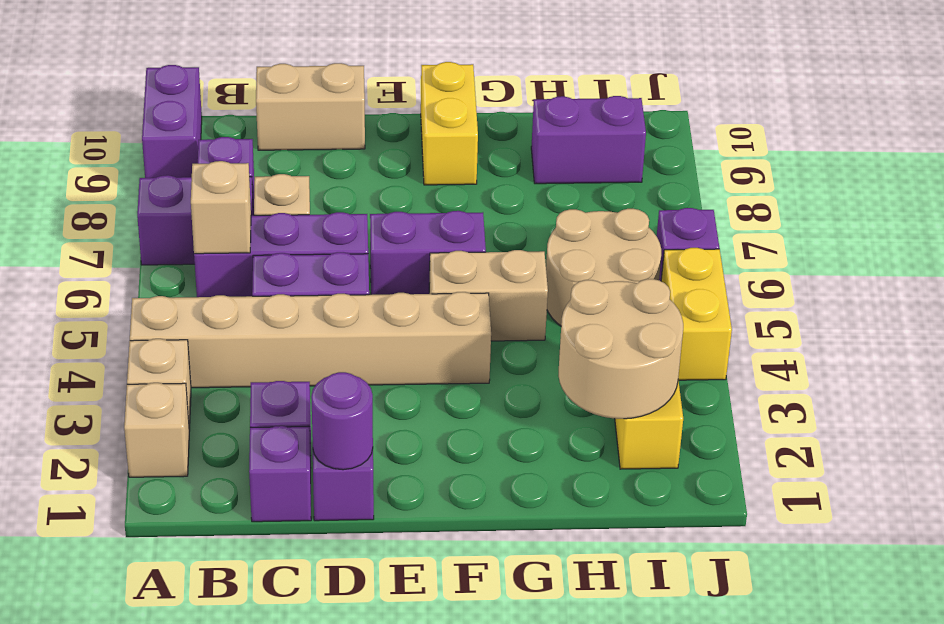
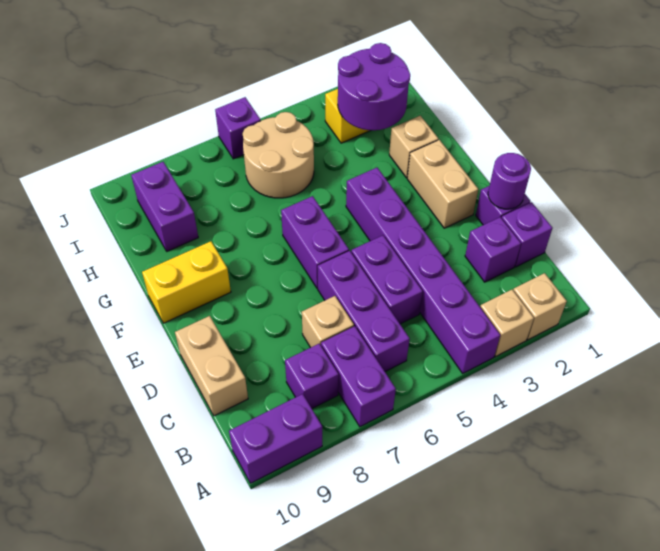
tan 1x6 brick [130,292,491,388] -> purple 1x6 brick [346,168,500,373]
tan 1x1 brick [191,161,251,254] -> tan 1x1 brick moved to [389,116,438,178]
tan 1x2 brick [429,250,548,341] -> tan 1x2 brick moved to [407,140,478,228]
tan 2x2 round brick [558,279,683,419] -> purple 2x2 round brick [338,43,410,130]
yellow 1x2 brick [661,248,732,380] -> none

